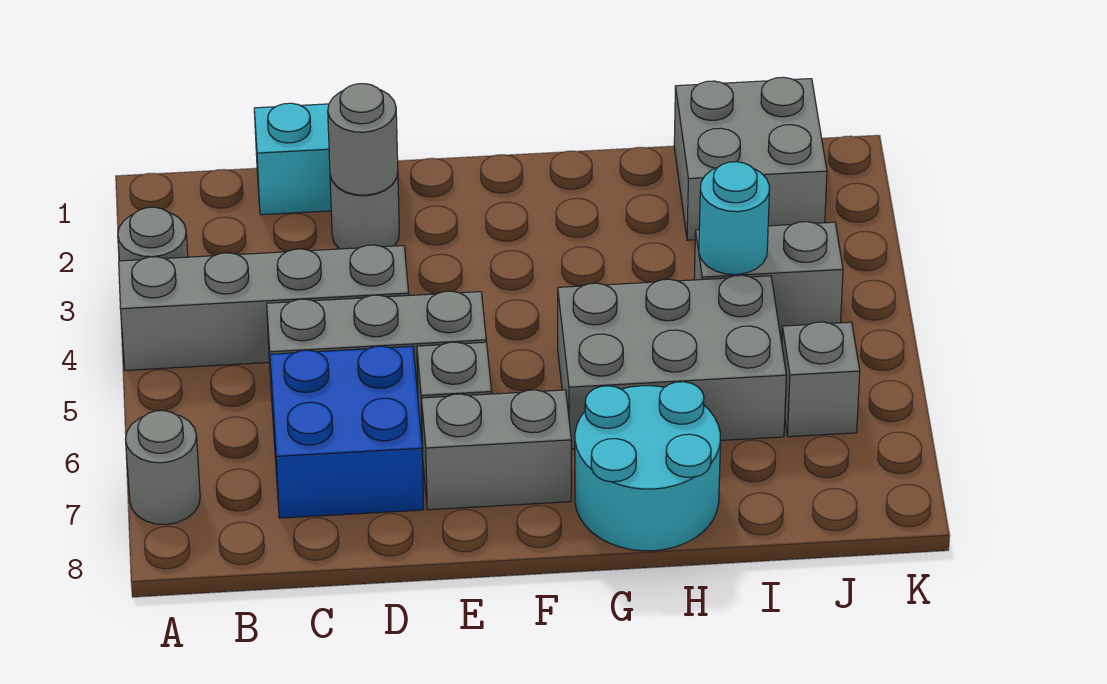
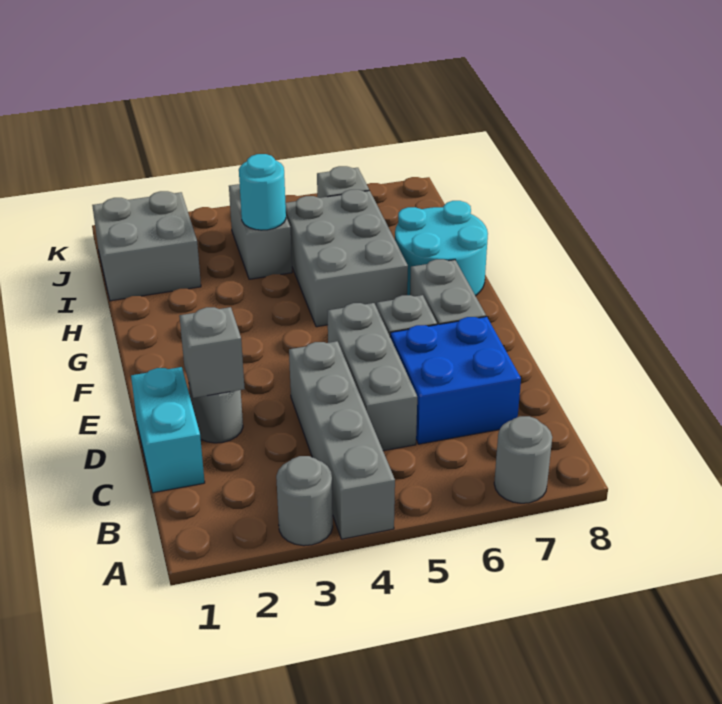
grey 1x1 round brick [328,84,398,195] -> grey 1x1 brick [179,307,245,398]

